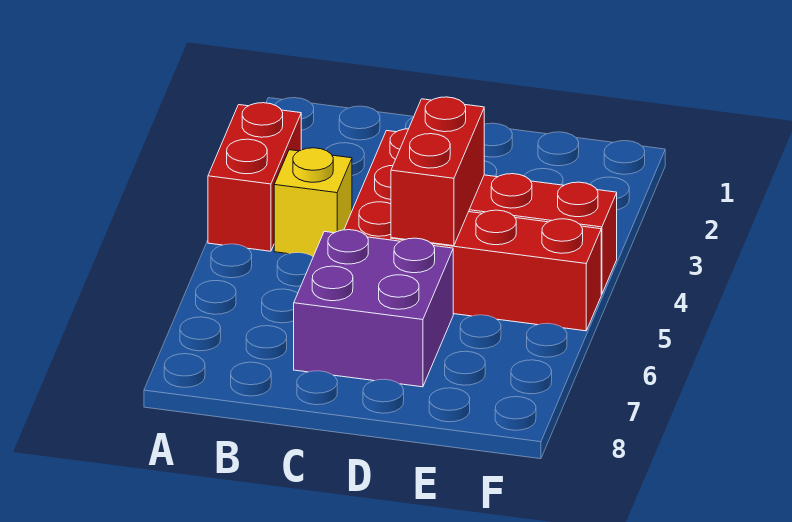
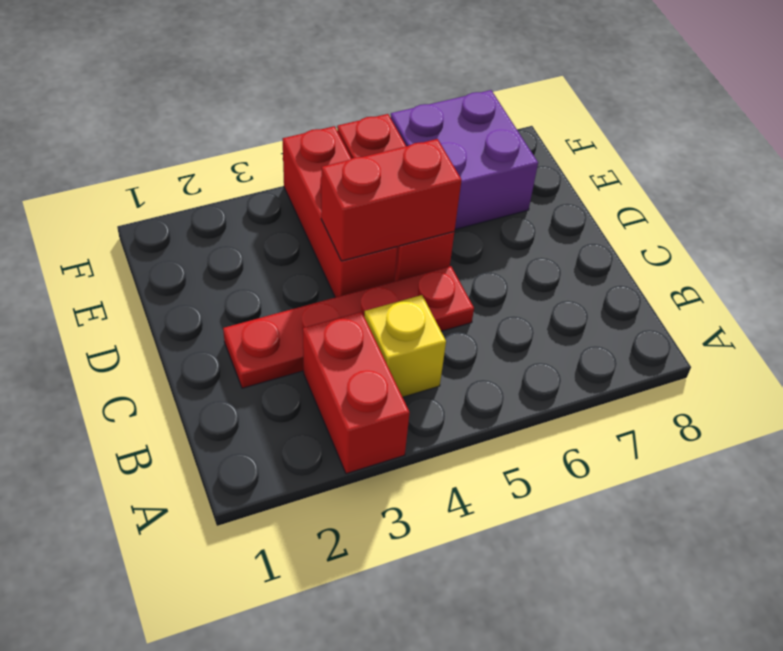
red 1x2 brick [208,103,301,251] -> red 1x2 brick turned to [303,312,410,474]
purple 2x2 brick [294,230,453,387] -> purple 2x2 brick moved to [390,90,538,229]

